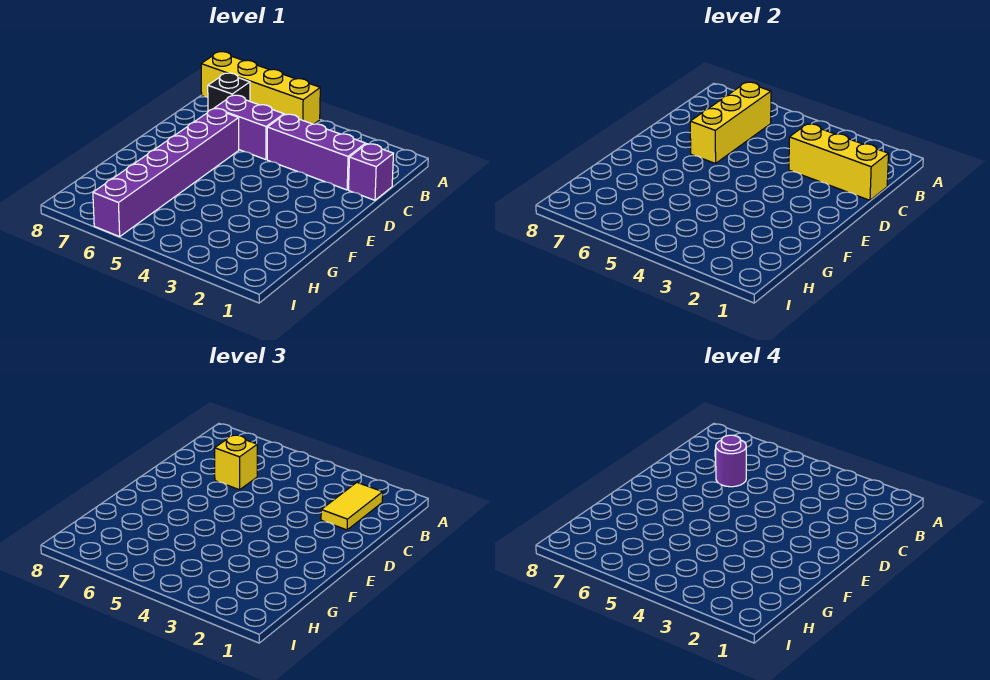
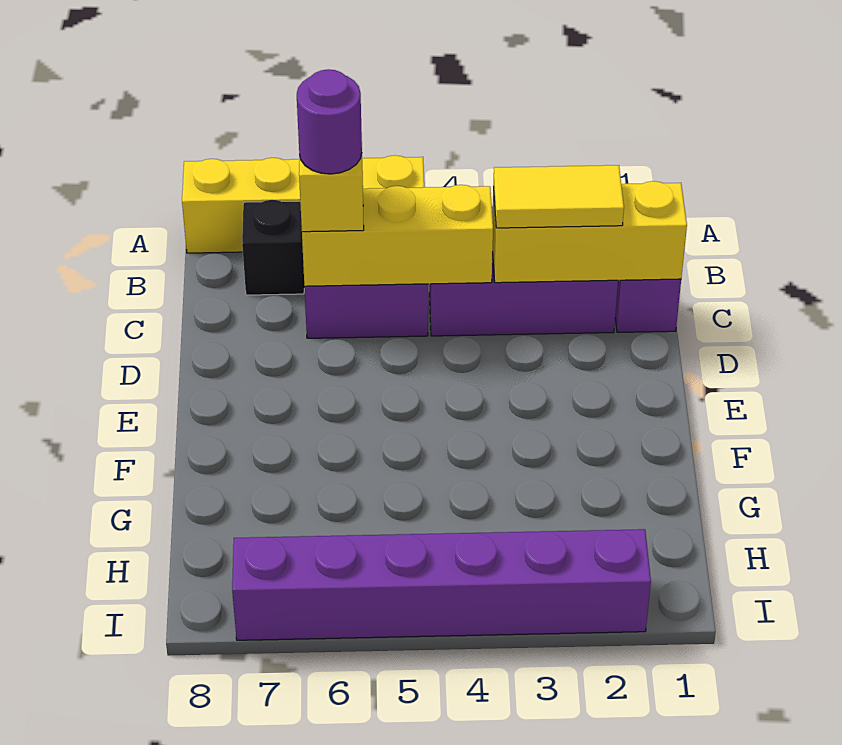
yellow 1x2 tile [321,482,383,530] -> yellow 1x2 tile turned to [493,165,624,228]
yellow 1x3 brick [690,82,771,164] -> yellow 1x3 brick turned to [302,185,493,286]
purple 1x6 brick [93,109,239,237] -> purple 1x6 brick turned to [232,529,651,640]

